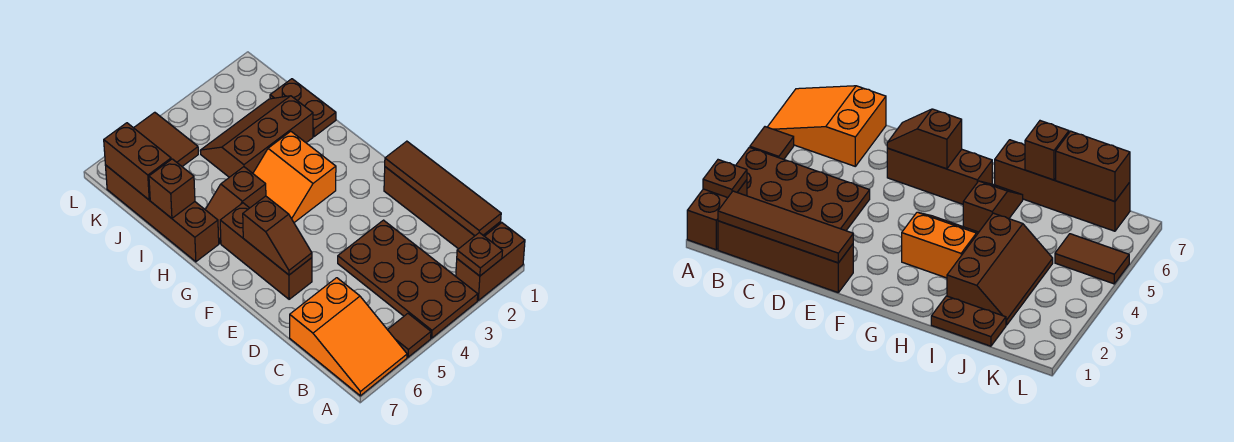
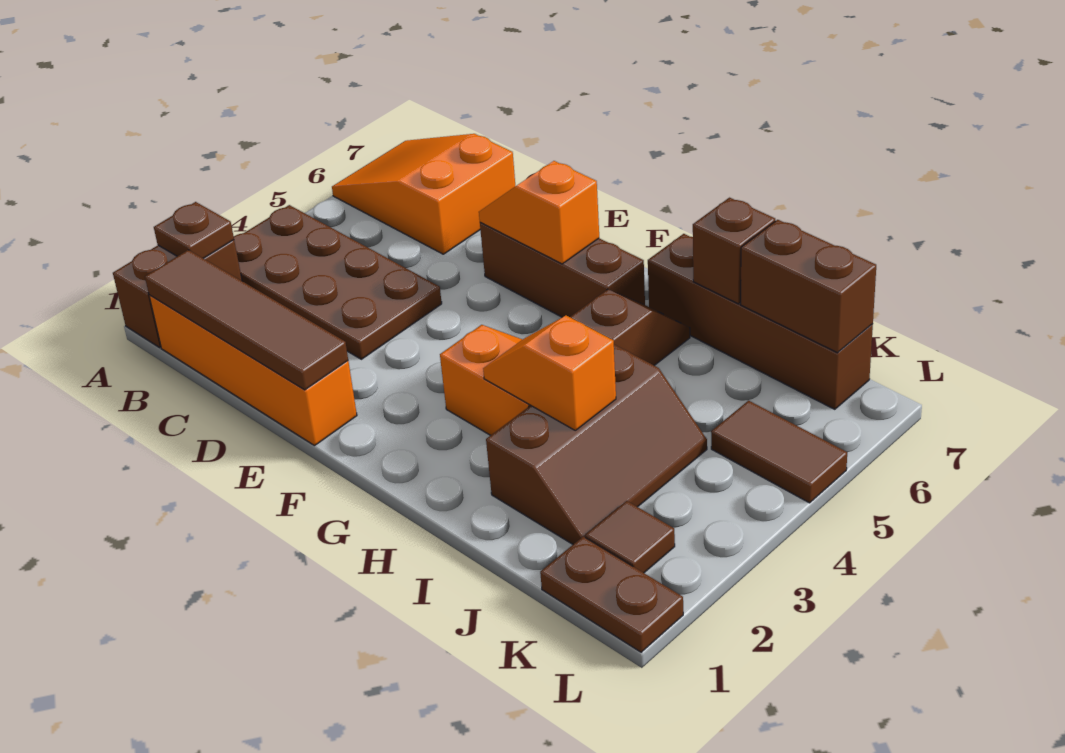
brown 1x1 tile [388,314,431,357] -> brown 1x1 tile moved to [585,501,675,573]
brown 1x4 brick [384,167,501,249] -> orange 1x4 brick [149,295,357,446]
brown 1x2 slope [243,196,312,275] -> orange 1x2 slope [479,161,599,264]
none -> orange 1x2 slope [483,316,616,430]
brown 1x2 plate [270,79,336,137] -> brown 1x2 plate moved to [540,537,683,652]

